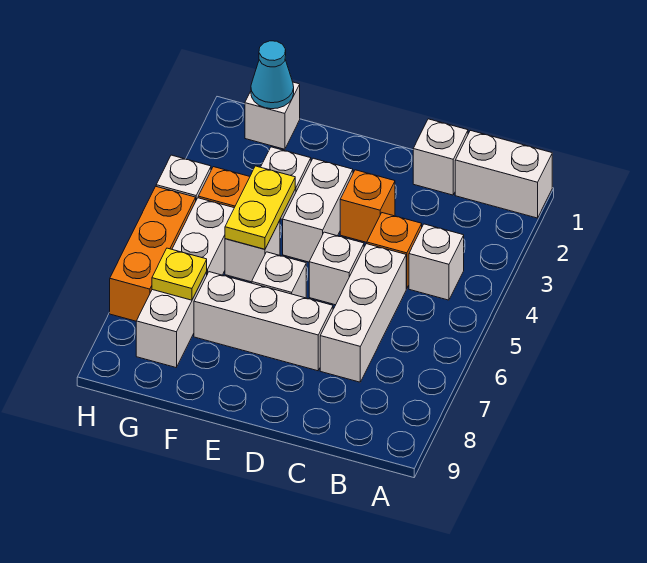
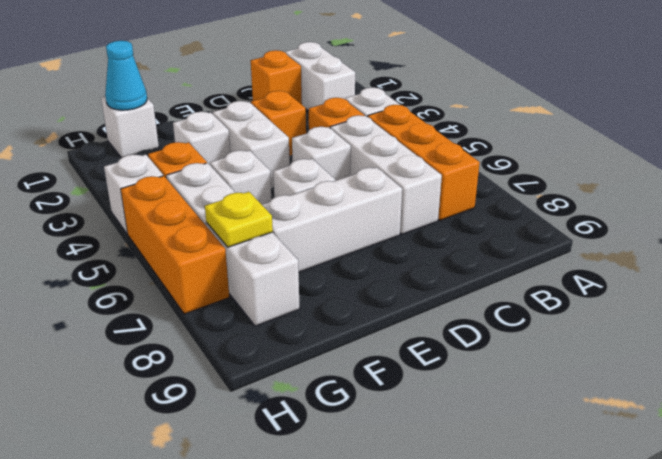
white 1x2 brick [455,130,552,218] -> white 1x2 brick turned to [285,42,355,111]
none -> orange 1x3 brick [367,105,480,220]
white 1x1 brick [413,119,468,195] -> orange 1x1 brick [251,50,302,104]
yellow 1x2 plate [225,166,295,249] -> none

